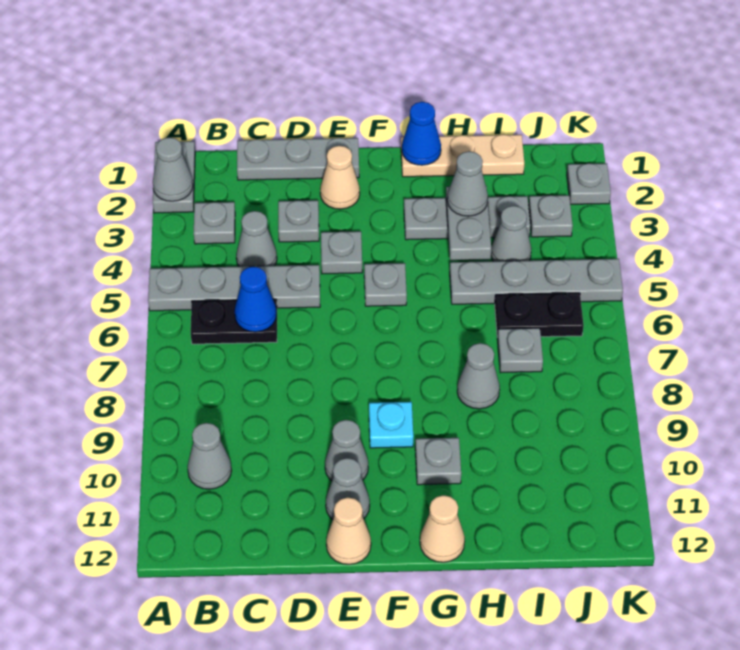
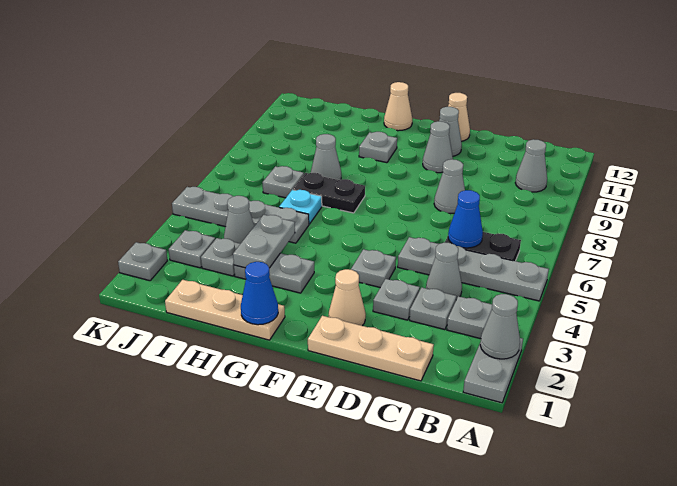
grey 1x3 plate [237,138,359,180] -> tan 1x3 plate [308,316,434,381]
grey 1x1 plate [364,263,407,306] -> grey 1x1 plate moved to [410,288,456,330]
cyan 1x1 plate [369,402,413,448] -> cyan 1x1 plate moved to [279,190,322,224]
grey 1x1 cone [447,151,488,216] -> grey 1x1 cone moved to [434,159,465,214]
black 1x2 plate [495,293,584,337] -> black 1x2 plate moved to [293,173,365,213]

